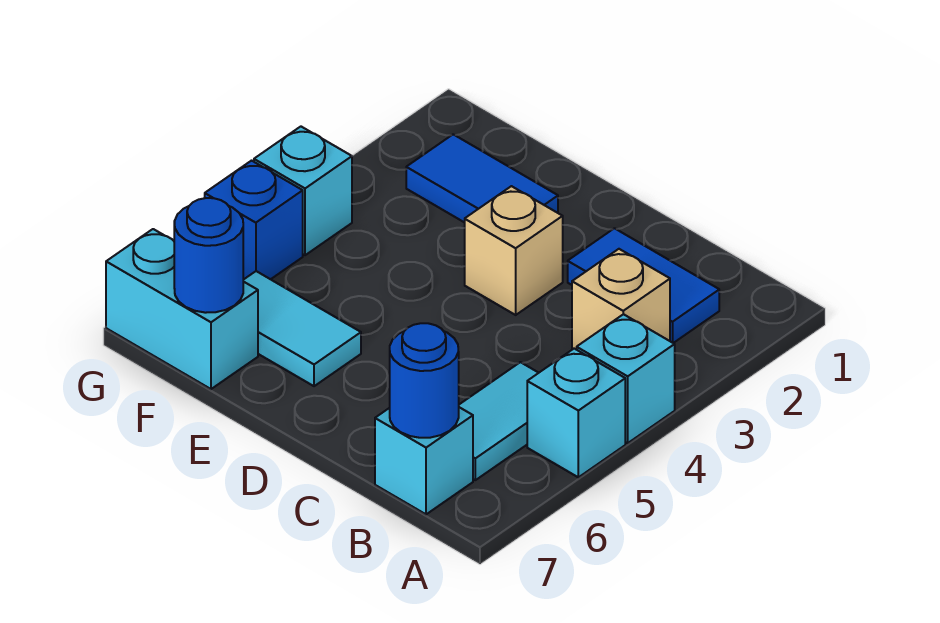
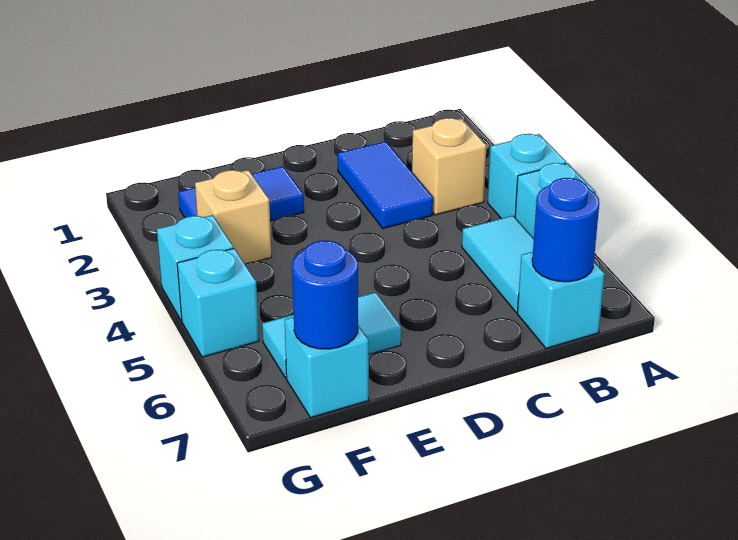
blue 1x2 tile [568,228,719,343] -> blue 1x2 tile turned to [338,142,433,228]
tan 1x1 brick [465,186,563,315] -> tan 1x1 brick moved to [195,170,272,264]
cyan 1x2 brick [106,229,258,389] -> cyan 1x1 brick [284,317,369,418]
blue 1x1 brick [205,161,303,280] -> cyan 1x1 brick [177,248,259,357]

